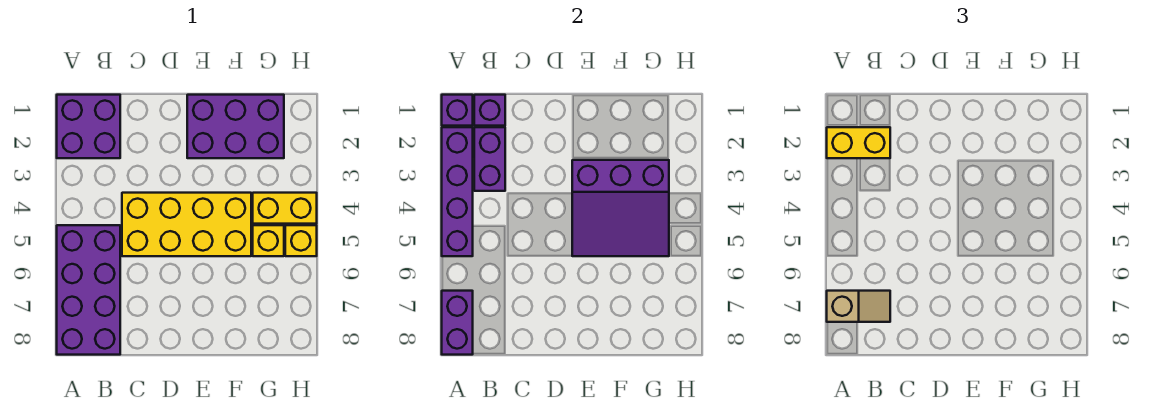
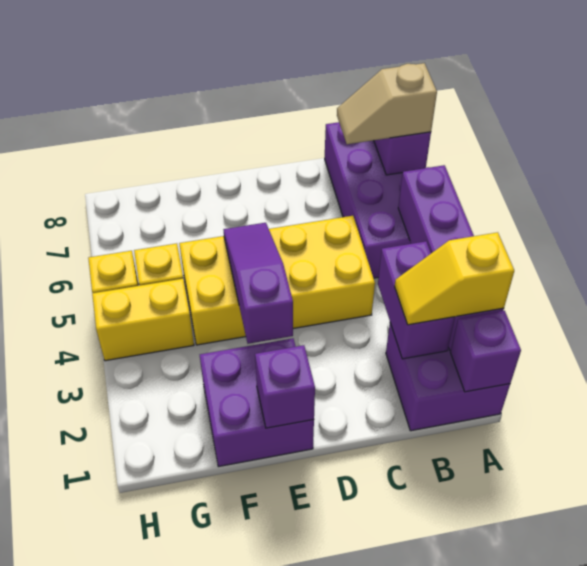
yellow 1x2 brick [827,127,890,158] -> yellow 1x2 slope [395,232,514,325]
purple 1x1 brick [474,95,505,126] -> purple 1x1 brick moved to [255,345,315,428]
purple 2x3 brick [187,95,284,158] -> purple 2x2 brick [200,338,314,467]
purple 3x3 slope [572,160,669,256] -> purple 1x3 slope [224,223,293,344]

